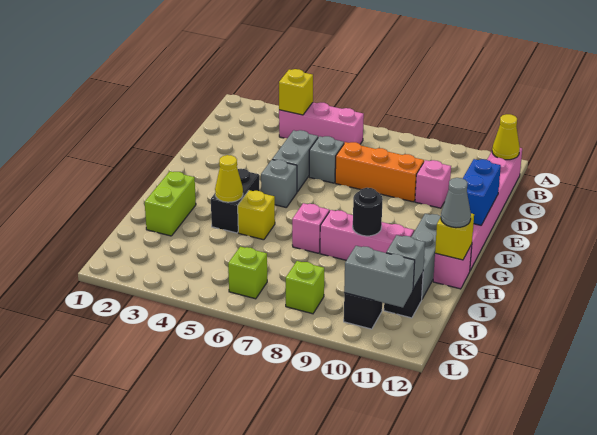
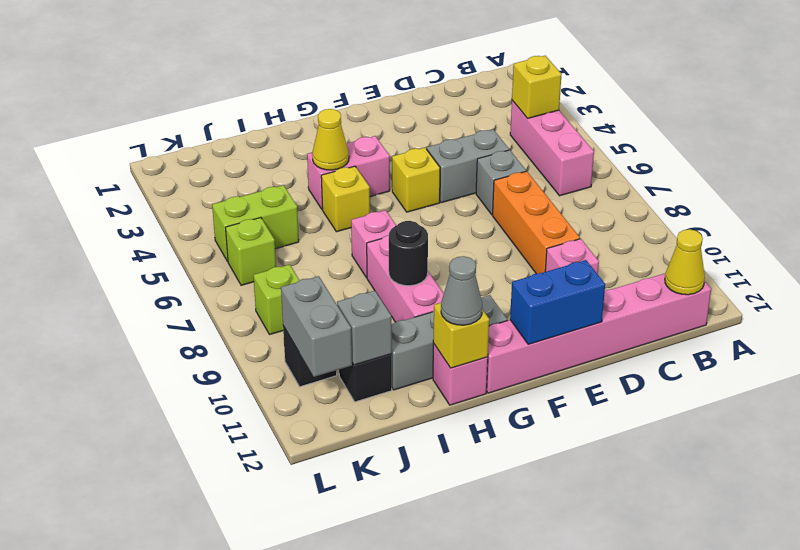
grey 1x1 brick [261,160,297,208] -> yellow 1x1 brick [392,148,440,212]
black 1x2 brick [211,169,260,233] -> pink 1x2 brick [307,136,390,210]
lime 1x2 brick [145,171,196,236] -> lime 1x2 brick moved to [212,185,299,262]

